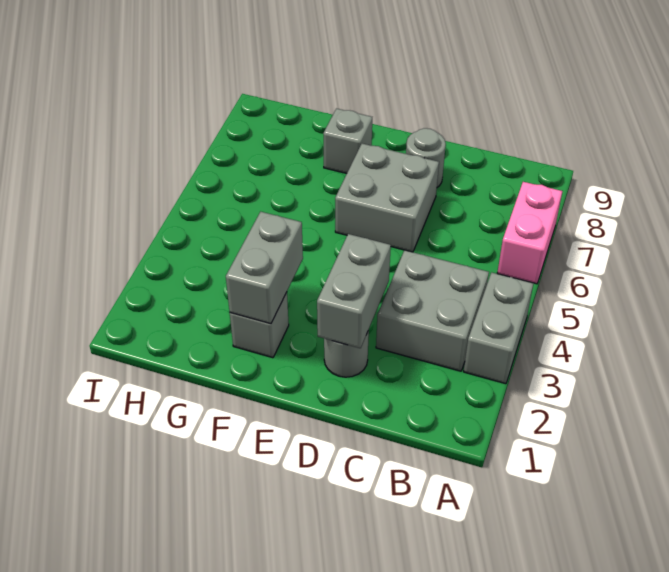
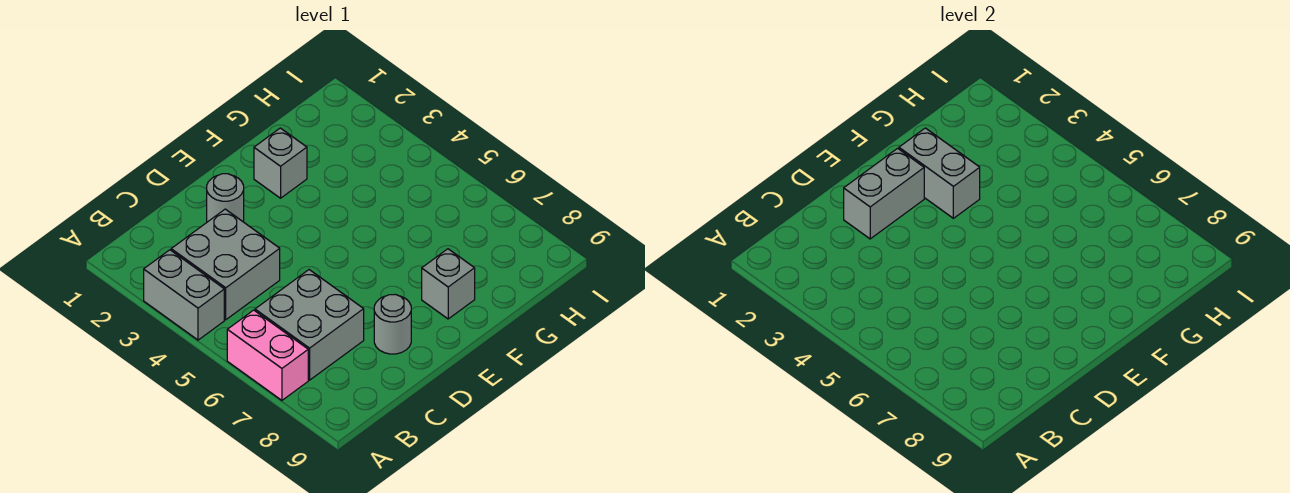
grey 1x2 brick [317,234,391,348] -> grey 1x2 brick turned to [844,148,924,239]
grey 2x2 brick [335,144,439,252] -> grey 2x2 brick moved to [255,270,364,380]

